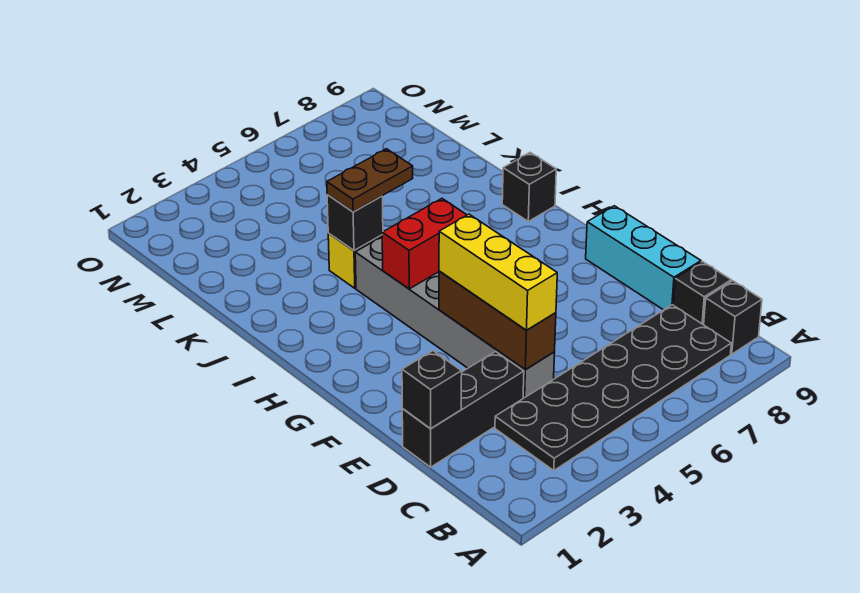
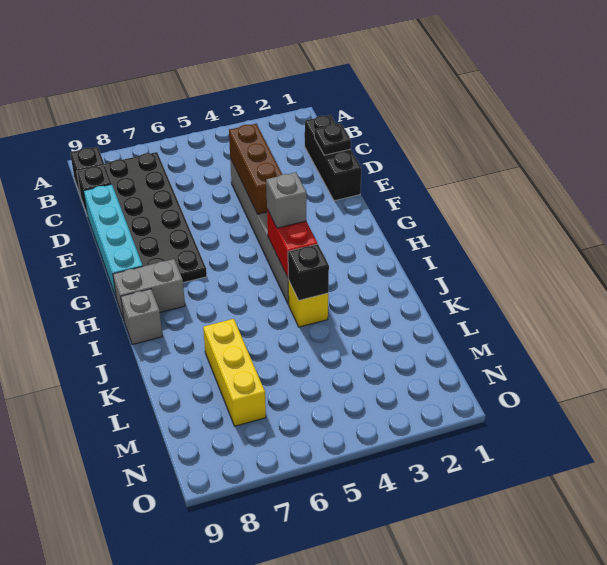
black 2x6 plate [495,305,731,471] -> black 2x6 plate turned to [105,152,207,283]
black 1x3 brick [402,352,524,467] -> black 1x3 brick turned to [305,115,361,201]
black 1x1 brick [402,351,462,429] -> black 1x1 plate [315,123,351,155]
yellow 1x3 brick [439,214,557,330] -> yellow 1x3 brick moved to [203,319,266,426]
cyan 1x3 brick [586,206,701,310] -> cyan 1x4 brick [84,184,143,297]
red 1x2 brick [382,199,466,289] -> red 1x2 brick turned to [267,209,317,277]
none -> grey 1x1 brick [266,172,307,228]
none -> grey 1x2 brick [113,259,185,320]
black 1x1 brick [502,153,556,221] -> grey 1x1 brick [121,289,162,345]
brown 1x2 plate [327,149,413,212] -> none

